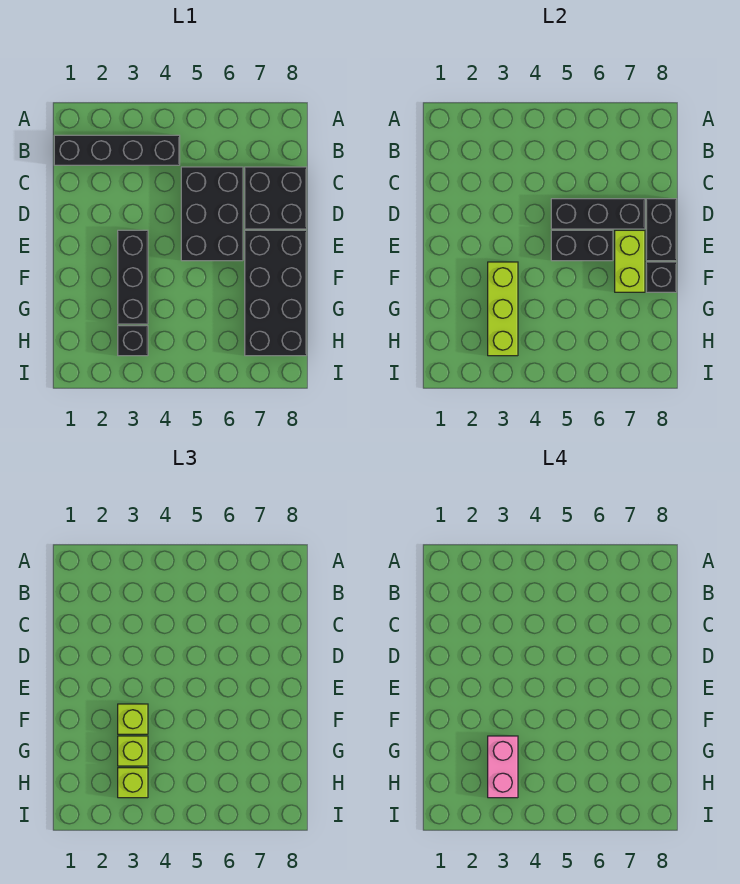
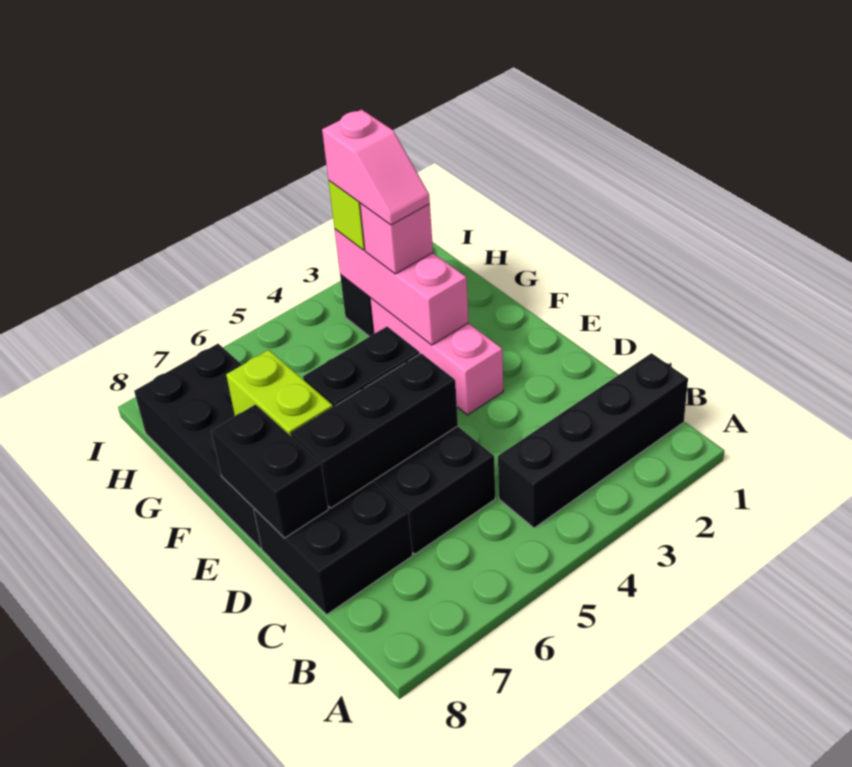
black 1x3 brick [118,230,148,324] -> pink 1x3 brick [370,298,503,415]
lime 1x3 brick [488,262,518,356] -> pink 1x3 brick [335,229,469,345]
lime 1x1 brick [118,704,148,734] -> none
black 1x1 brick [646,262,677,292] -> none
lime 1x1 brick [118,736,148,766] -> pink 1x1 brick [360,203,433,274]
pink 1x2 brick [488,736,518,798] -> pink 1x2 slope [322,110,430,225]

